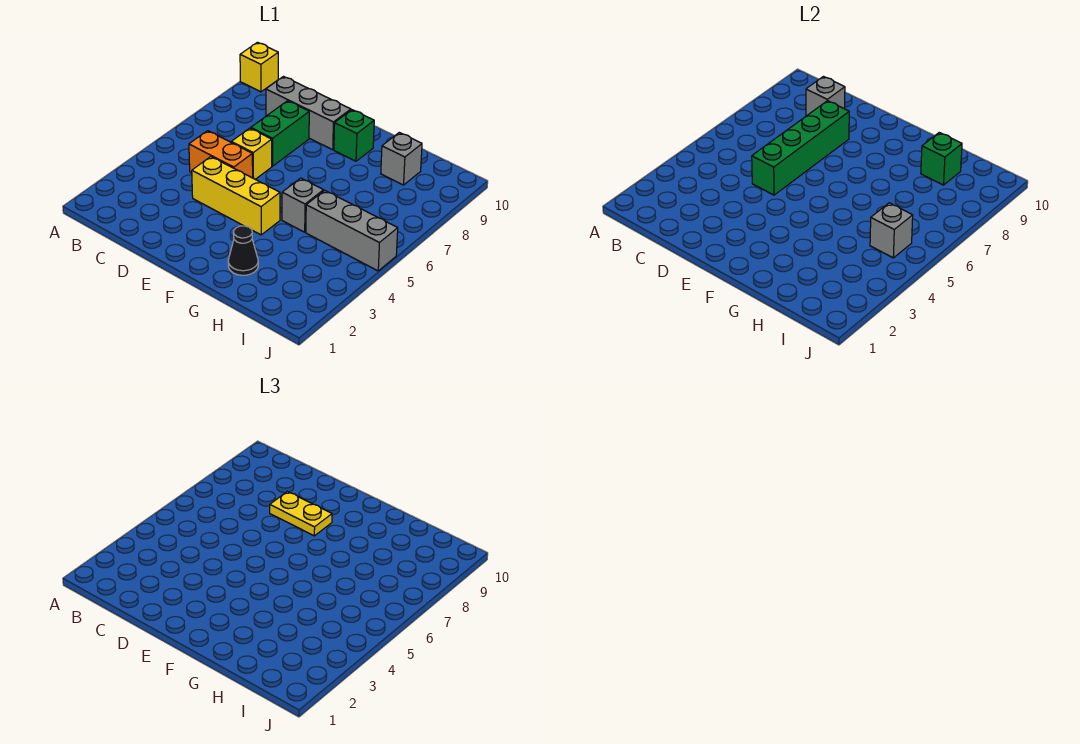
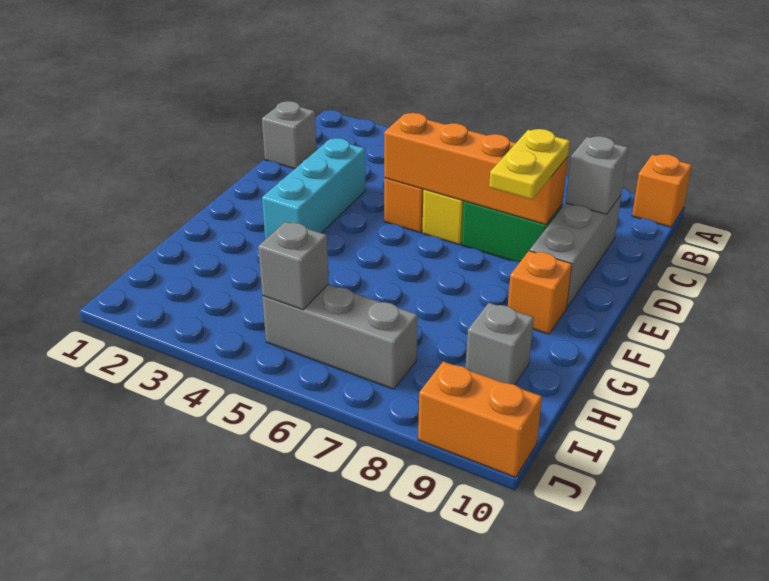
yellow 1x1 brick [240,42,278,92] -> orange 1x1 brick [632,154,692,227]
none -> cyan 1x3 brick [262,138,365,239]
yellow 1x3 brick [192,157,280,235] -> none
green 1x4 brick [752,101,849,195] -> orange 1x4 brick [384,113,568,225]
green 1x1 brick [334,110,374,161] -> orange 1x1 brick [508,251,572,334]
black 1x1 cone [228,226,258,275] -> none
grey 1x1 brick [282,178,324,232] -> grey 1x1 brick moved to [262,101,317,169]
grey 1x3 brick [306,190,398,271] -> grey 1x3 brick turned to [262,284,418,389]
green 1x1 brick [921,133,962,185] -> none
none -> orange 1x2 brick [418,361,542,477]

